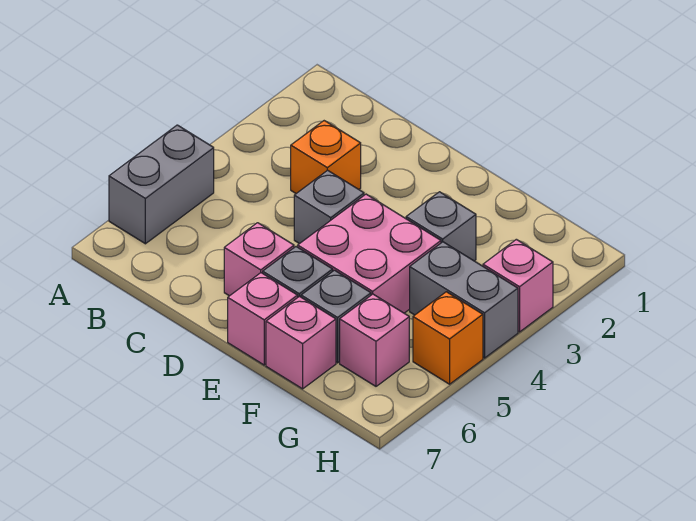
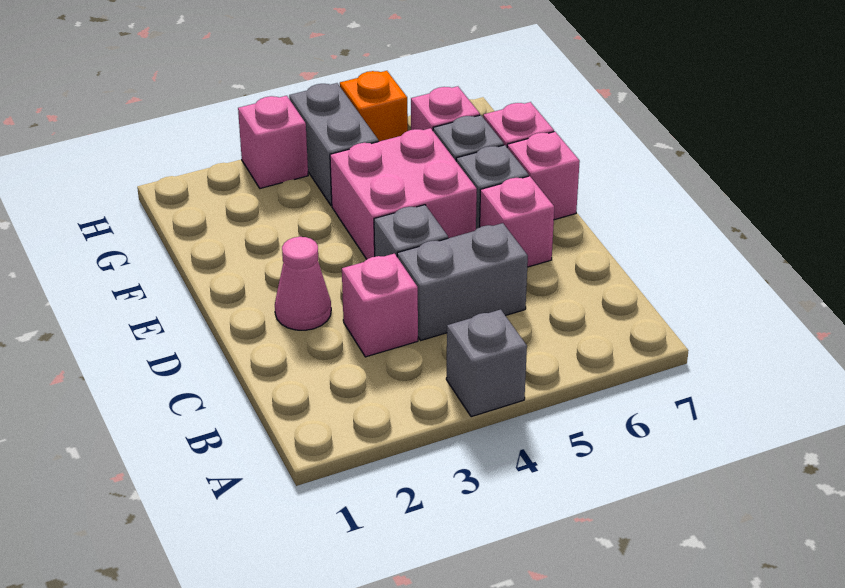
grey 1x2 brick [109,125,214,244] -> grey 1x2 brick moved to [397,223,528,340]
orange 1x1 brick [291,121,361,193] -> pink 1x1 brick [342,254,418,357]
none -> pink 1x1 cone [275,237,331,330]
grey 1x1 brick [406,192,476,261] -> grey 1x1 brick moved to [446,309,527,417]

